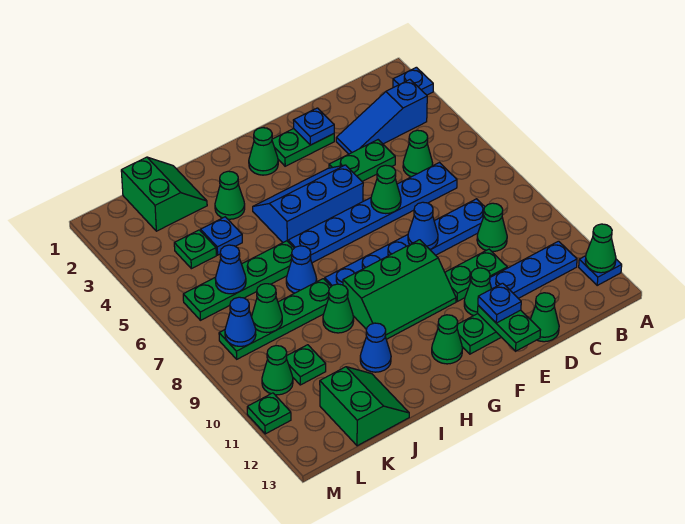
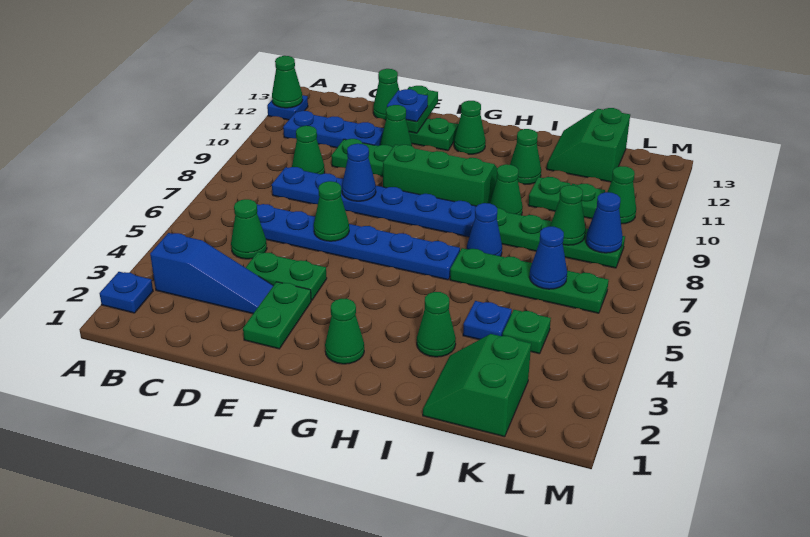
green 1x2 plate [272,129,334,166] -> green 1x2 plate turned to [243,282,311,349]
blue 1x1 plate [293,108,334,145] -> none
blue 2x3 slope [253,165,363,242] -> none
blue 1x1 cone [360,323,391,372] -> green 1x1 cone [510,129,541,184]
green 1x1 plate [247,393,291,434] -> green 1x1 plate moved to [528,177,570,211]

